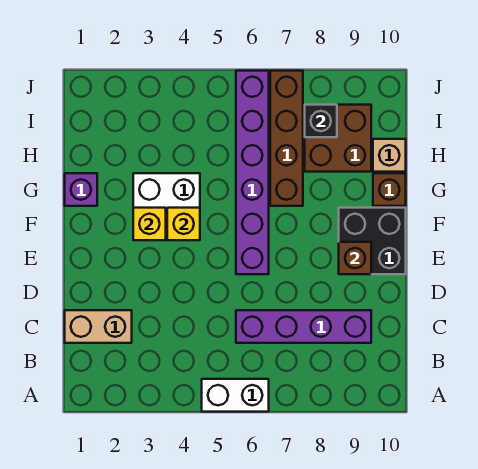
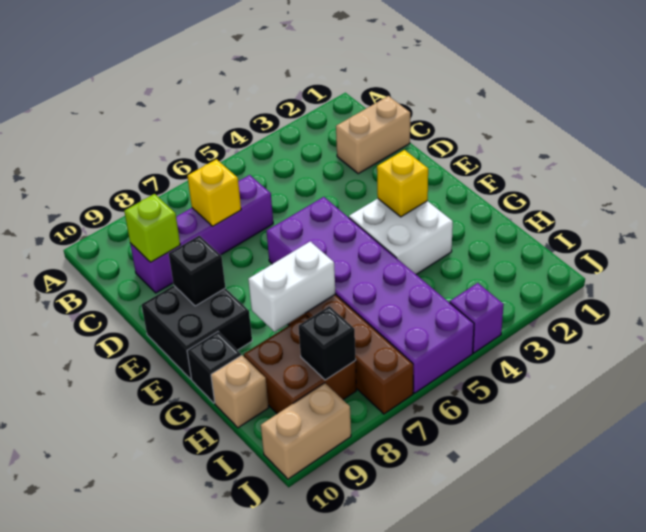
white 1x2 brick [202,379,269,412] -> white 1x2 brick moved to [248,242,336,332]
none -> lime 1x1 brick [124,194,180,262]
purple 1x6 brick [236,71,269,274] -> purple 2x6 brick [267,197,474,393]
brown 1x1 brick [339,242,371,274] -> black 1x1 brick [169,236,225,306]
yellow 1x1 brick [167,208,200,240] -> yellow 1x1 brick moved to [188,159,241,226]
purple 1x1 brick [65,173,97,206] -> purple 1x1 brick moved to [450,283,504,353]
brown 1x1 brick [373,173,406,206] -> black 1x1 brick [187,332,241,403]
none -> tan 1x2 brick [261,383,351,479]

